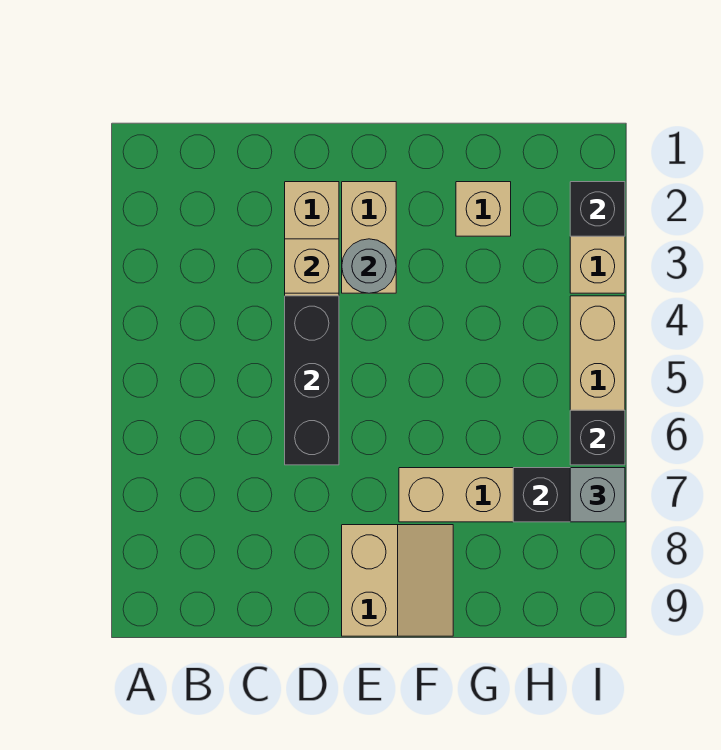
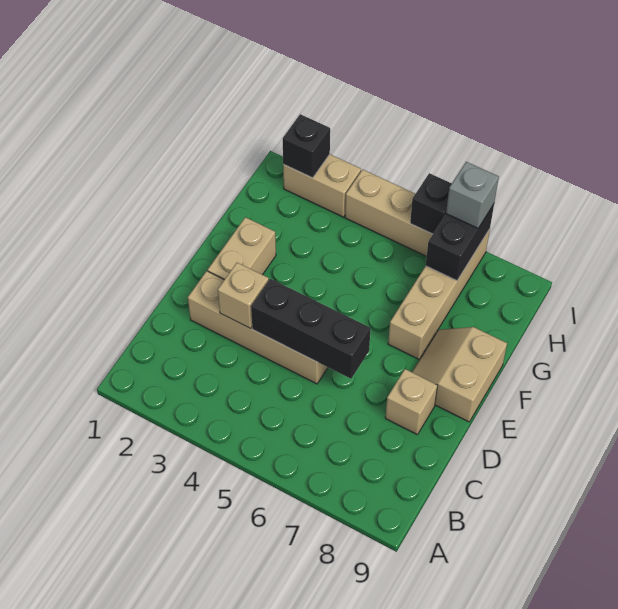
tan 1x2 brick [342,182,396,293] -> tan 1x2 brick turned to [208,217,276,280]
grey 1x1 round brick [342,239,396,293] -> none
tan 2x2 slope [342,525,453,636] -> tan 2x2 slope turned to [412,327,507,422]
tan 1x1 brick [456,182,511,236] -> tan 1x1 brick moved to [385,369,438,435]

